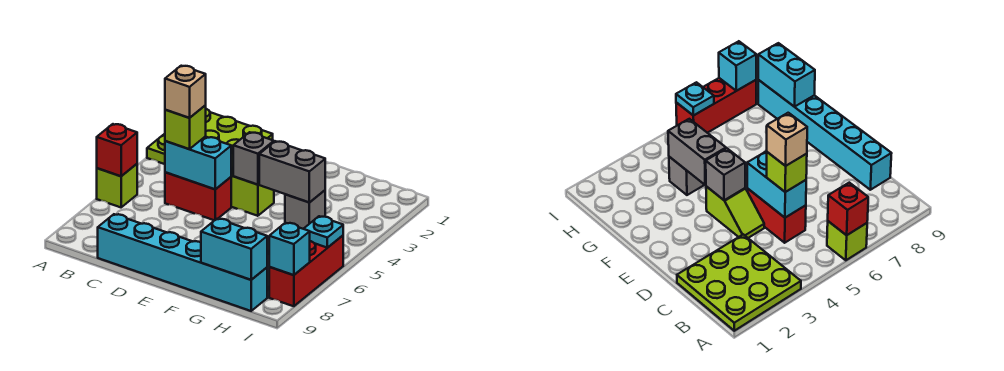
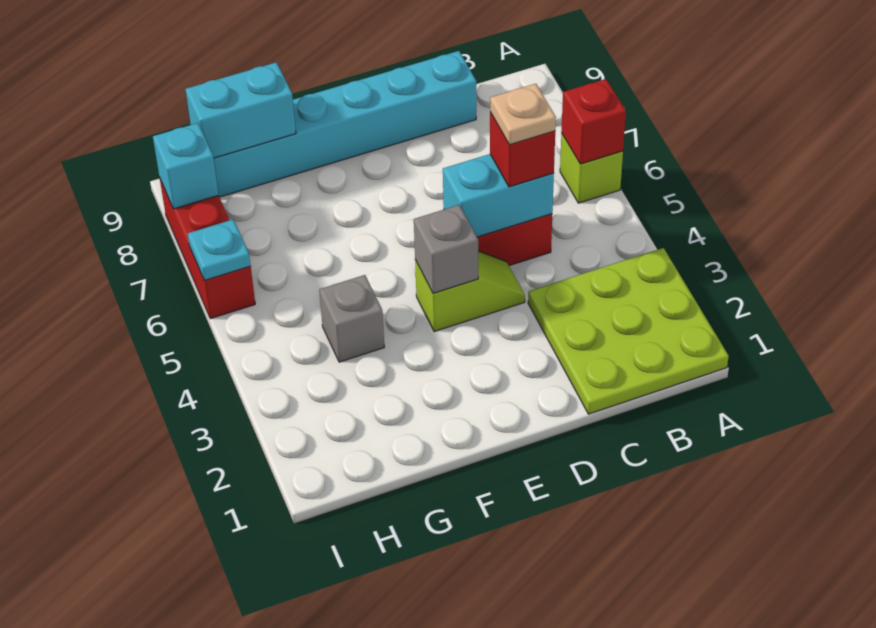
lime 1x1 brick [165,106,206,149] -> red 1x1 brick [490,112,555,187]
tan 1x1 brick [165,66,206,118] -> tan 1x1 plate [490,84,556,145]
grey 1x2 brick [259,141,325,203] -> none

